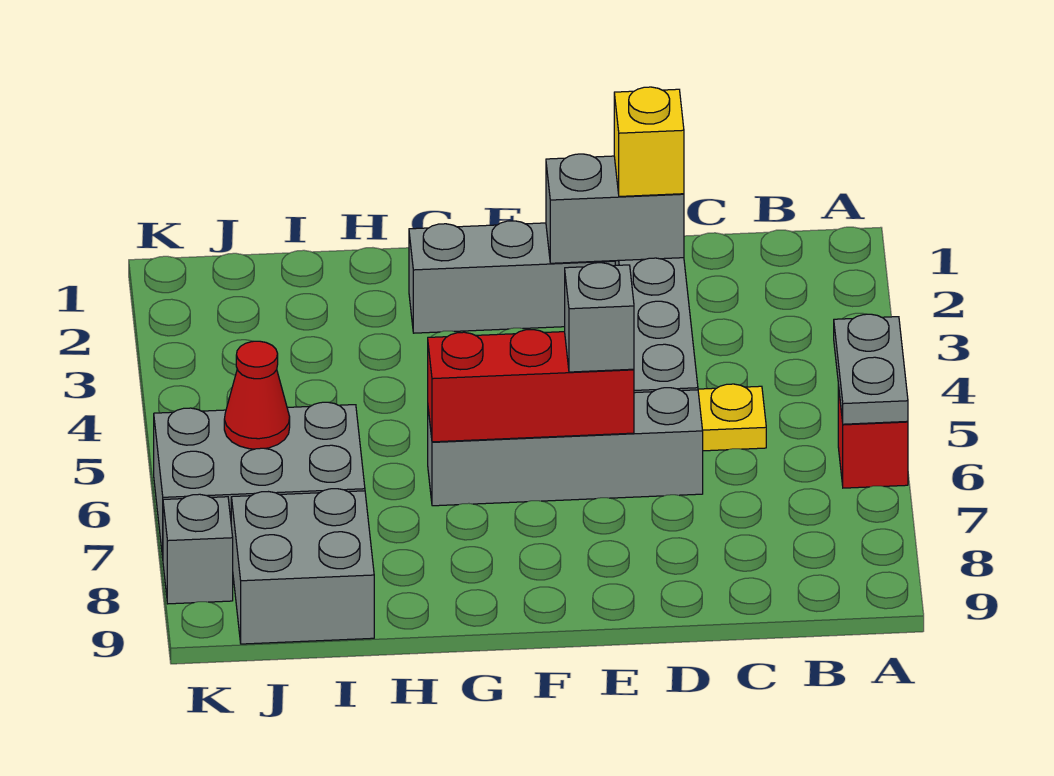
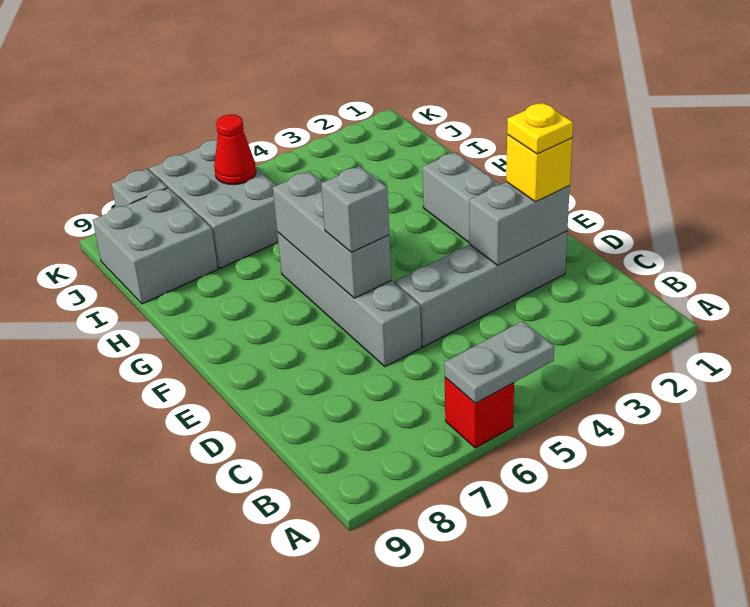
yellow 1x1 plate [698,384,766,451] -> yellow 1x1 plate moved to [507,103,573,154]
grey 1x2 brick [546,154,684,263] -> grey 1x2 brick turned to [469,182,570,265]
red 1x3 brick [428,330,634,442] -> grey 1x3 brick [273,171,391,298]

